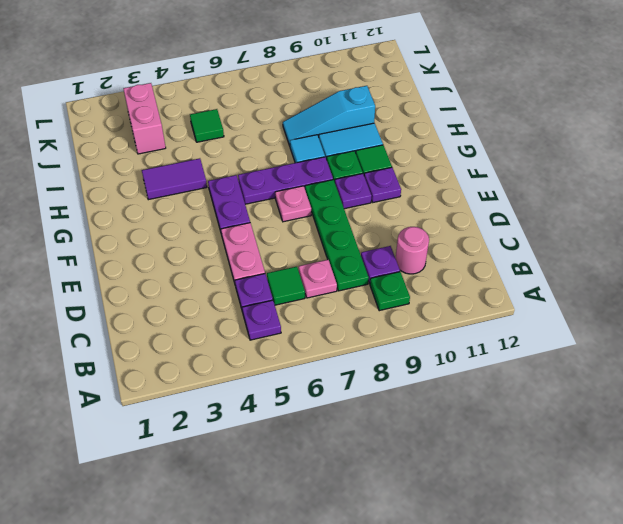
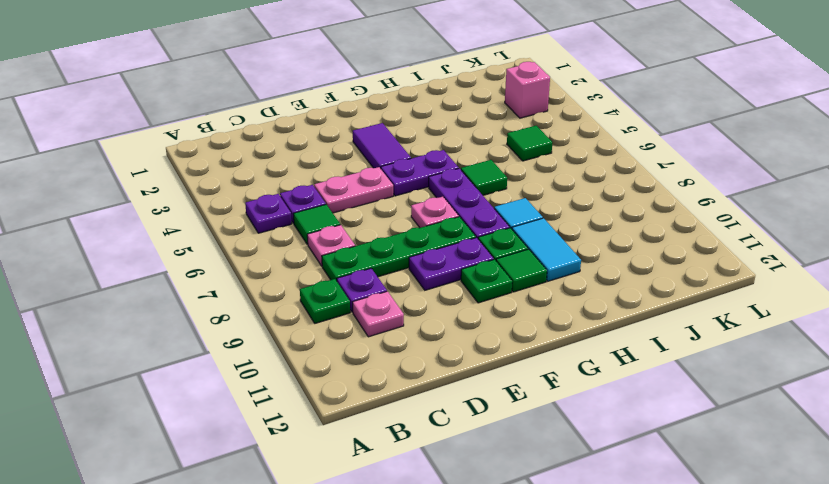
pink 1x1 round brick [395,227,429,274] -> pink 1x1 plate [353,291,404,337]
purple 1x1 plate [335,174,371,209] -> purple 1x2 plate [409,238,494,290]
purple 1x1 plate [364,167,401,202] -> green 1x1 plate [461,259,512,303]
purple 1x2 tile [142,158,207,200] -> purple 1x2 tile moved to [353,123,411,169]
none -> green 1x1 tile [461,160,507,195]
cyan 1x3 slope [283,86,375,146] -> none
pink 1x2 brick [123,83,166,154] -> pink 1x1 brick [505,62,550,118]

